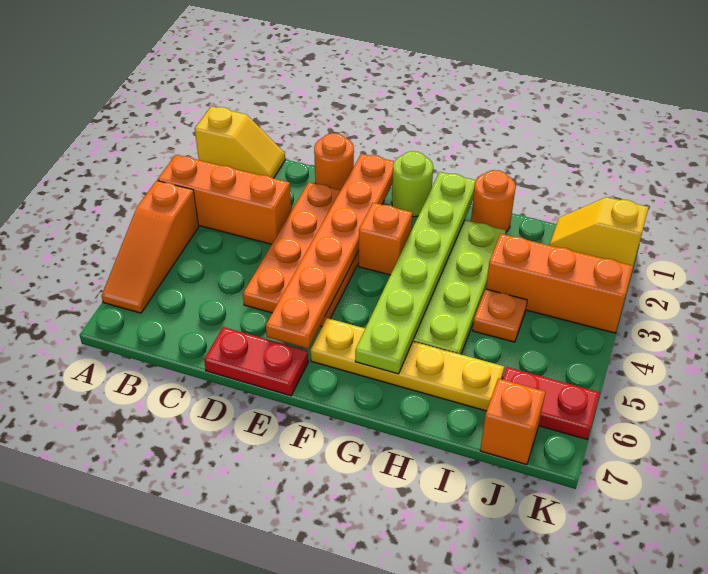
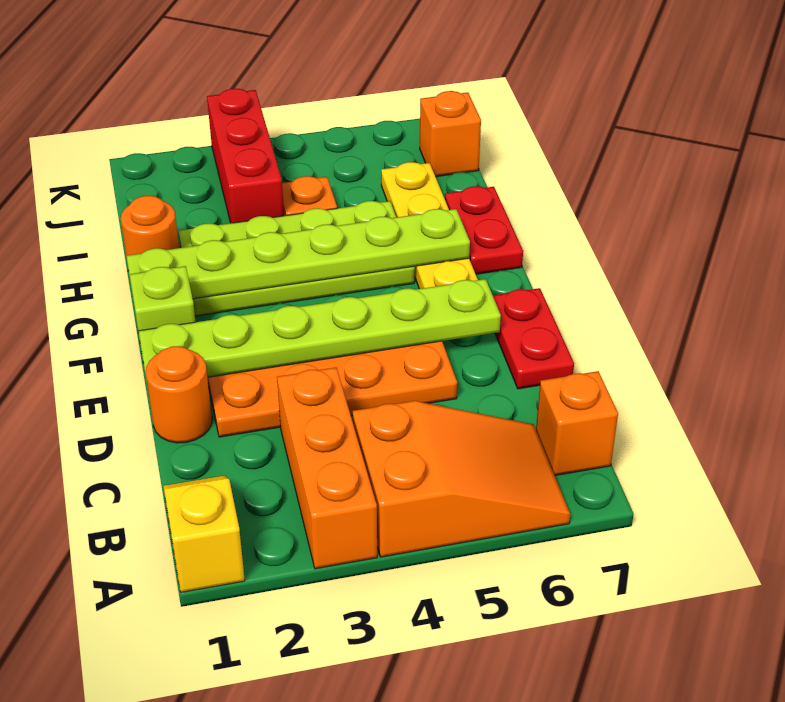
orange 1x3 slope [102,181,199,313] -> orange 2x3 slope [353,401,570,557]
orange 1x6 plate [266,154,394,348] -> lime 1x6 plate [139,279,501,381]
lime 1x1 round brick [392,151,433,217] -> lime 1x1 brick [130,266,196,345]
orange 1x1 brick [359,203,413,275] -> orange 1x1 brick moved to [536,371,618,475]
orange 1x3 brick [486,234,633,333] -> red 1x3 brick [207,89,284,223]
yellow 1x2 slope [550,197,649,266] -> none
red 1x2 plate [503,367,600,439] -> red 1x2 plate moved to [445,186,523,274]

